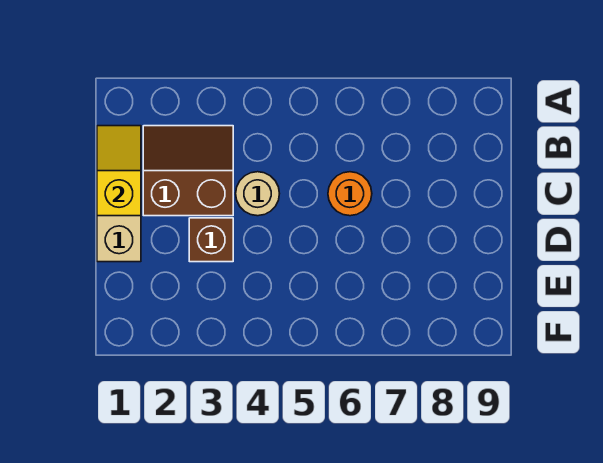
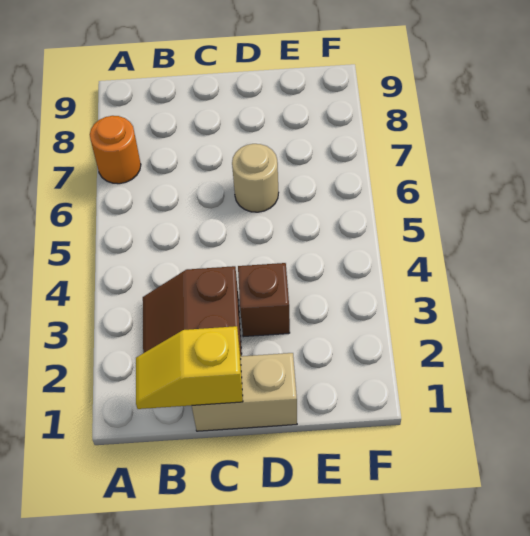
tan 1x1 round brick [236,172,280,216] -> tan 1x1 round brick moved to [232,144,279,212]
orange 1x1 round brick [328,172,372,216] -> orange 1x1 round brick moved to [90,116,141,184]

